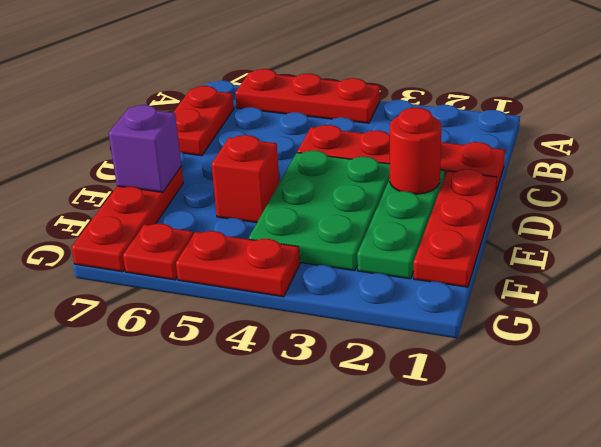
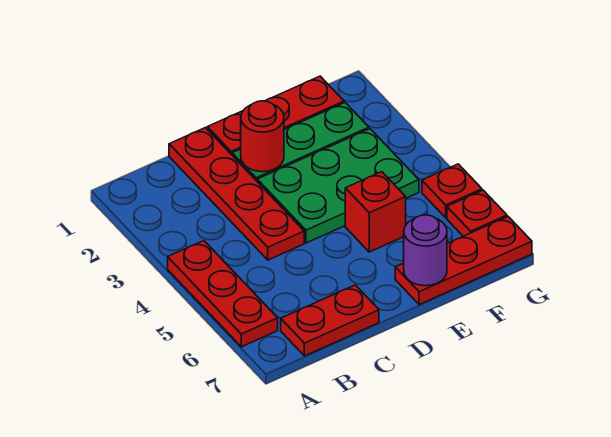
purple 1x1 brick [109,105,181,192] -> purple 1x1 round brick [404,215,447,286]
red 1x2 plate [176,231,300,297] -> red 1x1 plate [422,164,482,218]

